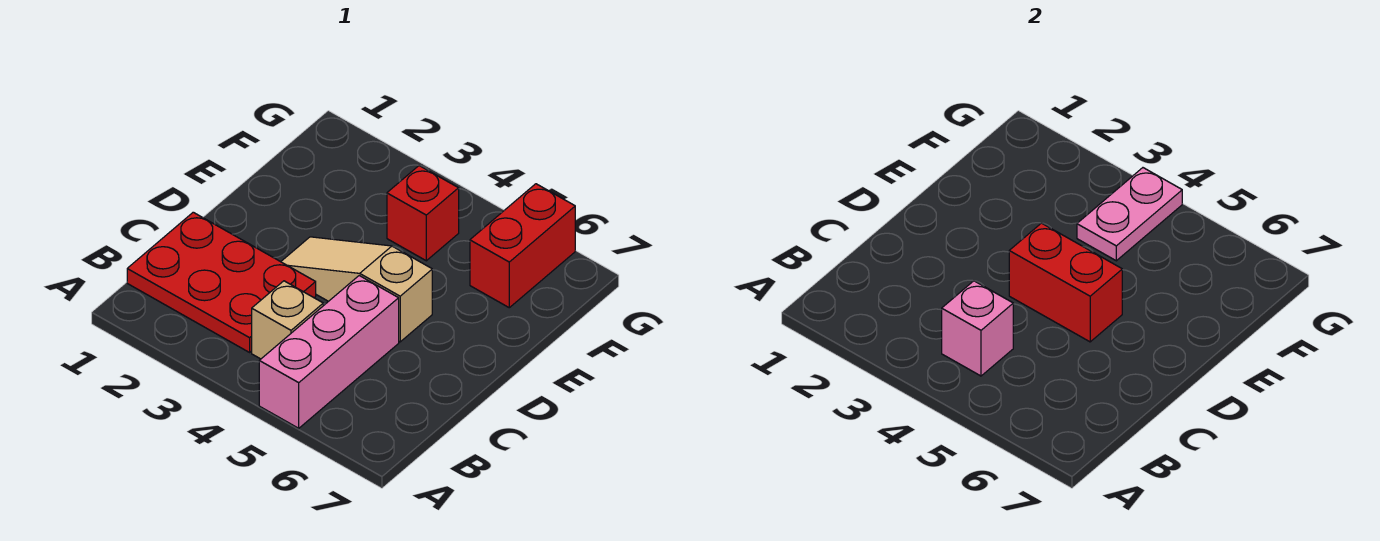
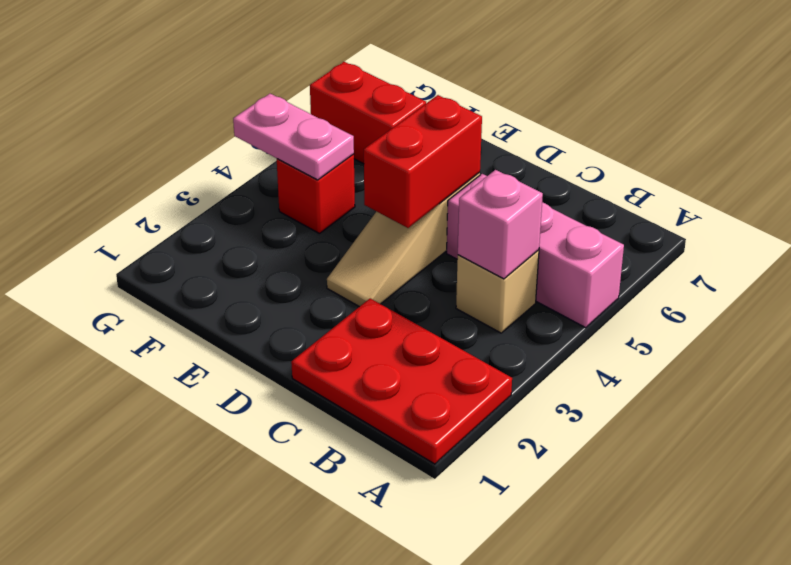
red 2x3 plate [127,212,316,352] -> red 2x3 plate turned to [291,298,512,464]

